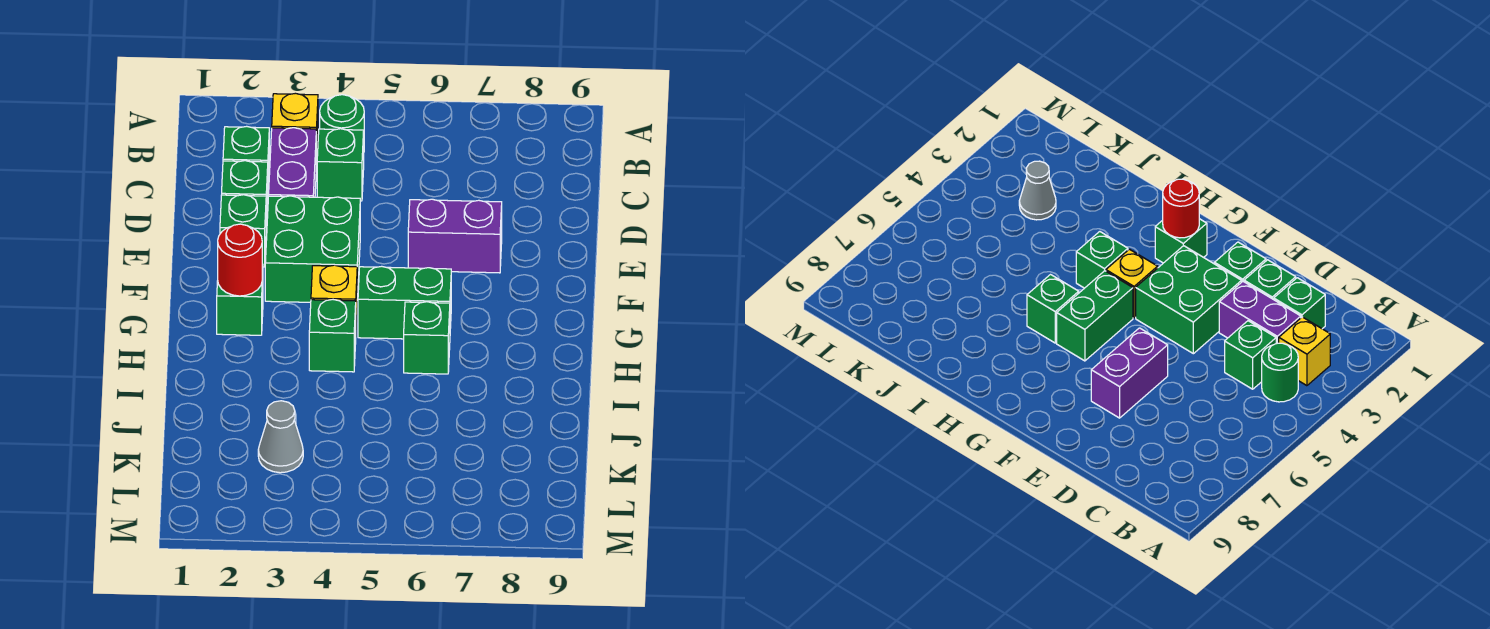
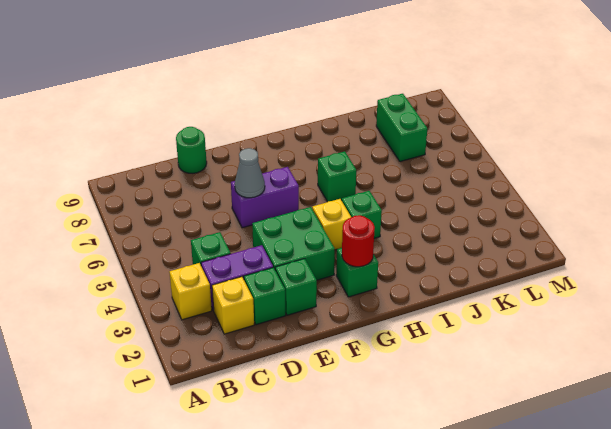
green 1x1 round brick [320,95,364,130] -> green 1x1 round brick moved to [176,127,207,173]
green 1x1 brick [223,126,269,186] -> yellow 1x1 brick [212,277,254,334]
purple 1x2 brick [408,199,502,273] -> purple 1x2 brick turned to [231,167,299,228]
green 1x2 brick [358,266,451,339] -> green 1x2 brick moved to [376,94,427,162]
grey 1x1 cone [258,401,303,473] -> grey 1x1 cone moved to [235,148,265,198]

